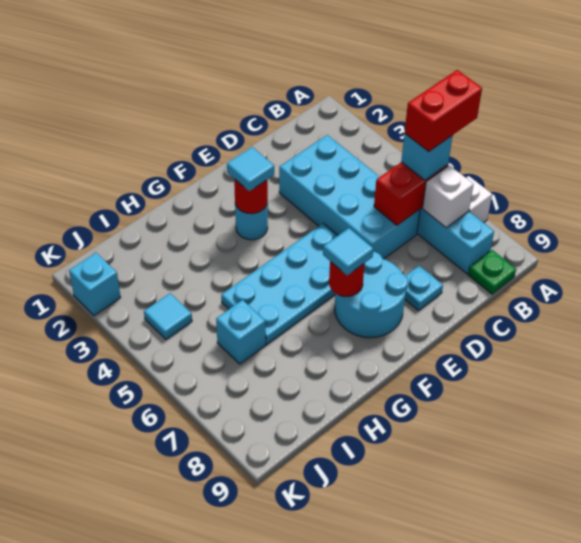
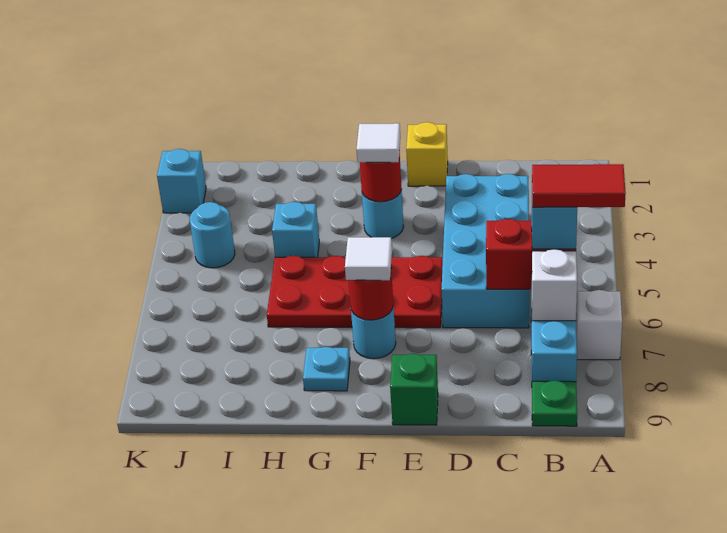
red 1x2 brick [405,70,482,152] -> red 1x2 tile [532,164,626,207]
cyan 1x1 plate [405,265,443,311] -> cyan 1x1 plate moved to [303,347,350,391]
none -> yellow 1x1 brick [406,122,448,186]
cyan 2x4 plate [221,223,338,344] -> red 2x4 plate [267,256,443,328]
cyan 2x2 round brick [335,252,408,338] -> cyan 1x1 round brick [351,307,396,359]
none -> green 1x1 brick [390,354,438,425]
cyan 1x1 tile [227,147,274,191] -> white 1x1 tile [357,123,400,162]
cyan 1x1 tile [323,228,373,275] -> white 1x1 tile [345,237,392,280]
cyan 1x1 brick [216,300,266,364] -> cyan 1x1 brick moved to [272,202,319,257]
cyan 1x1 tile [144,293,192,339] -> cyan 1x1 round brick [190,202,235,268]

